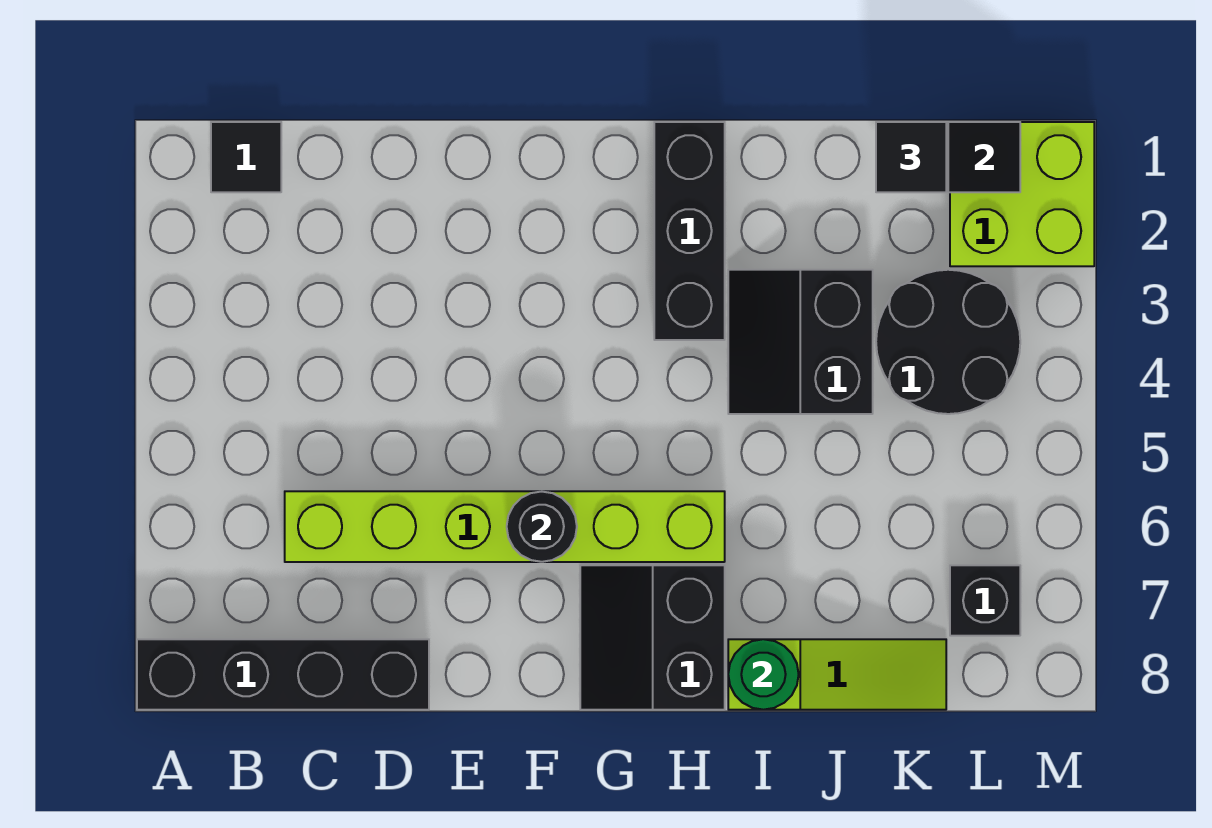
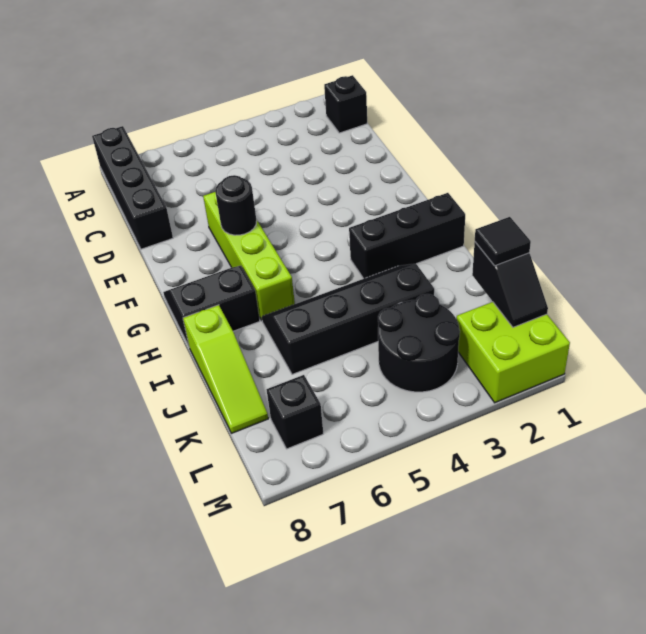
black 1x1 tile [211,122,281,192] -> black 1x1 brick [324,75,367,133]
lime 1x6 brick [285,491,725,562] -> lime 1x4 brick [203,192,295,320]
black 2x2 slope [728,270,873,414] -> black 2x4 slope [262,264,434,374]
green 1x1 round brick [728,639,799,710] -> none

